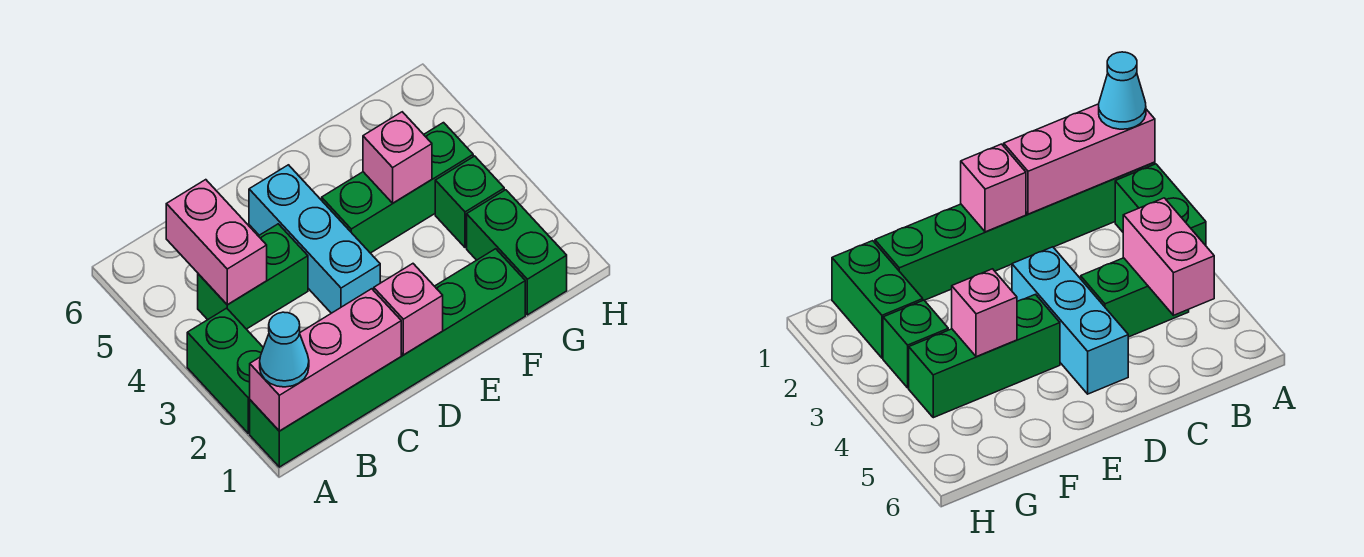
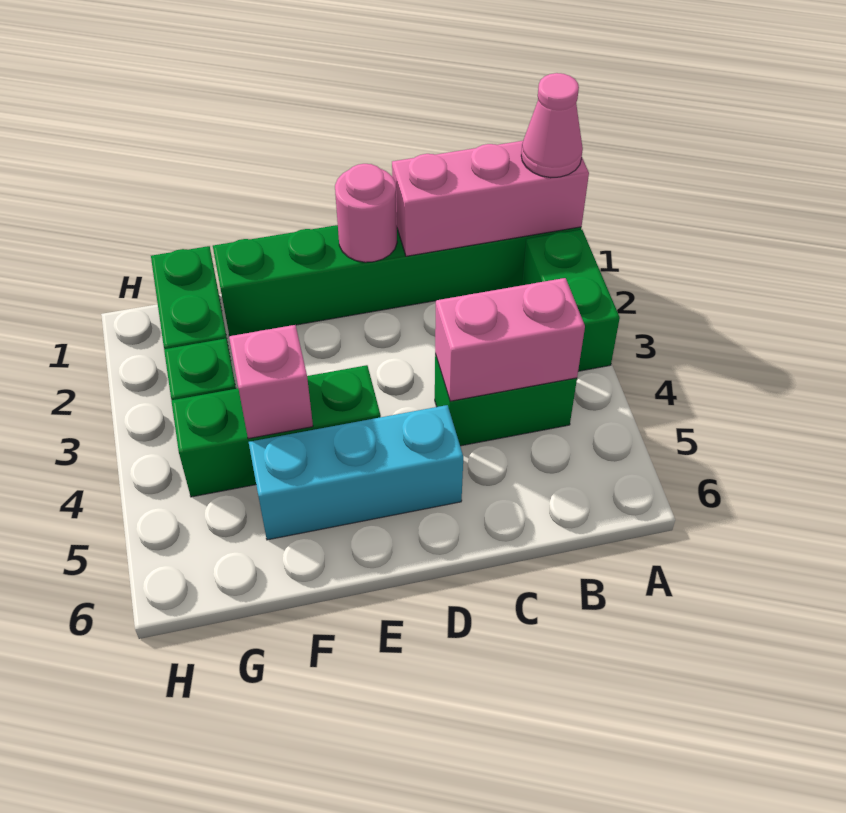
cyan 1x1 cone [260,312,309,387] -> pink 1x1 cone [521,73,583,178]
pink 1x2 brick [166,180,267,305] -> pink 1x2 brick turned to [435,278,585,401]
pink 1x1 brick [374,264,443,355] -> pink 1x1 round brick [335,164,397,262]
cyan 1x3 brick [249,165,380,313] -> cyan 1x3 brick turned to [249,405,463,540]

